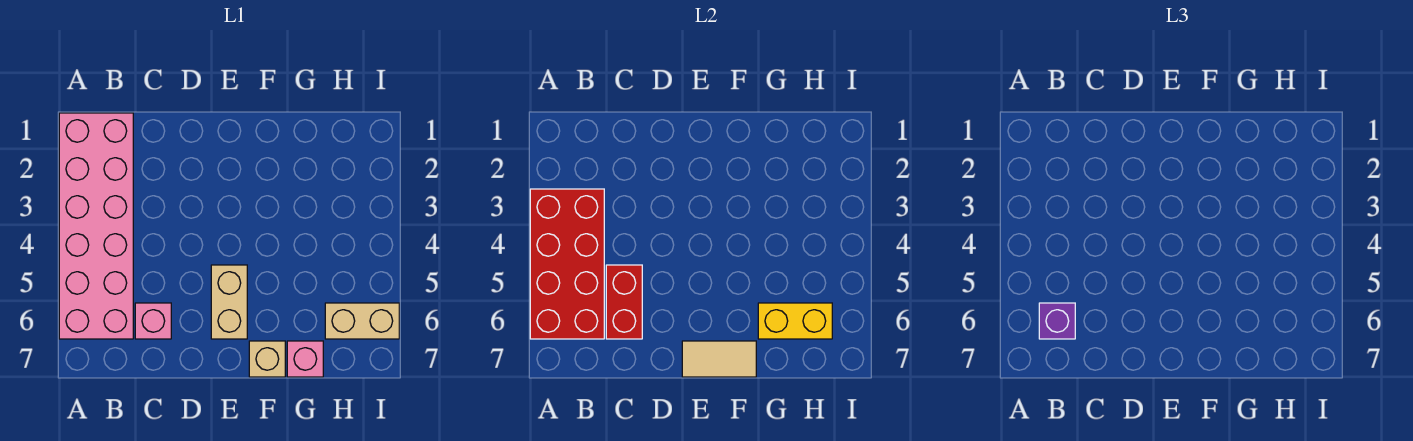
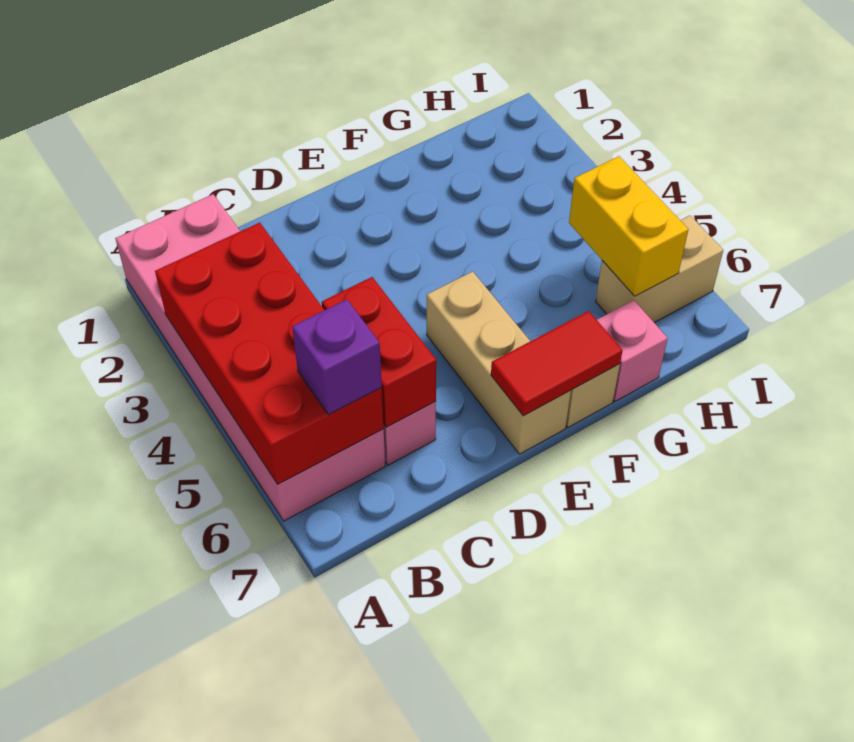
tan 1x2 brick [211,265,247,339] -> tan 1x3 brick [427,271,571,454]
tan 1x2 tile [682,341,756,377] -> red 1x2 tile [491,311,623,416]
yellow 1x2 brick [758,303,832,339] -> yellow 1x2 brick turned to [569,156,688,296]

